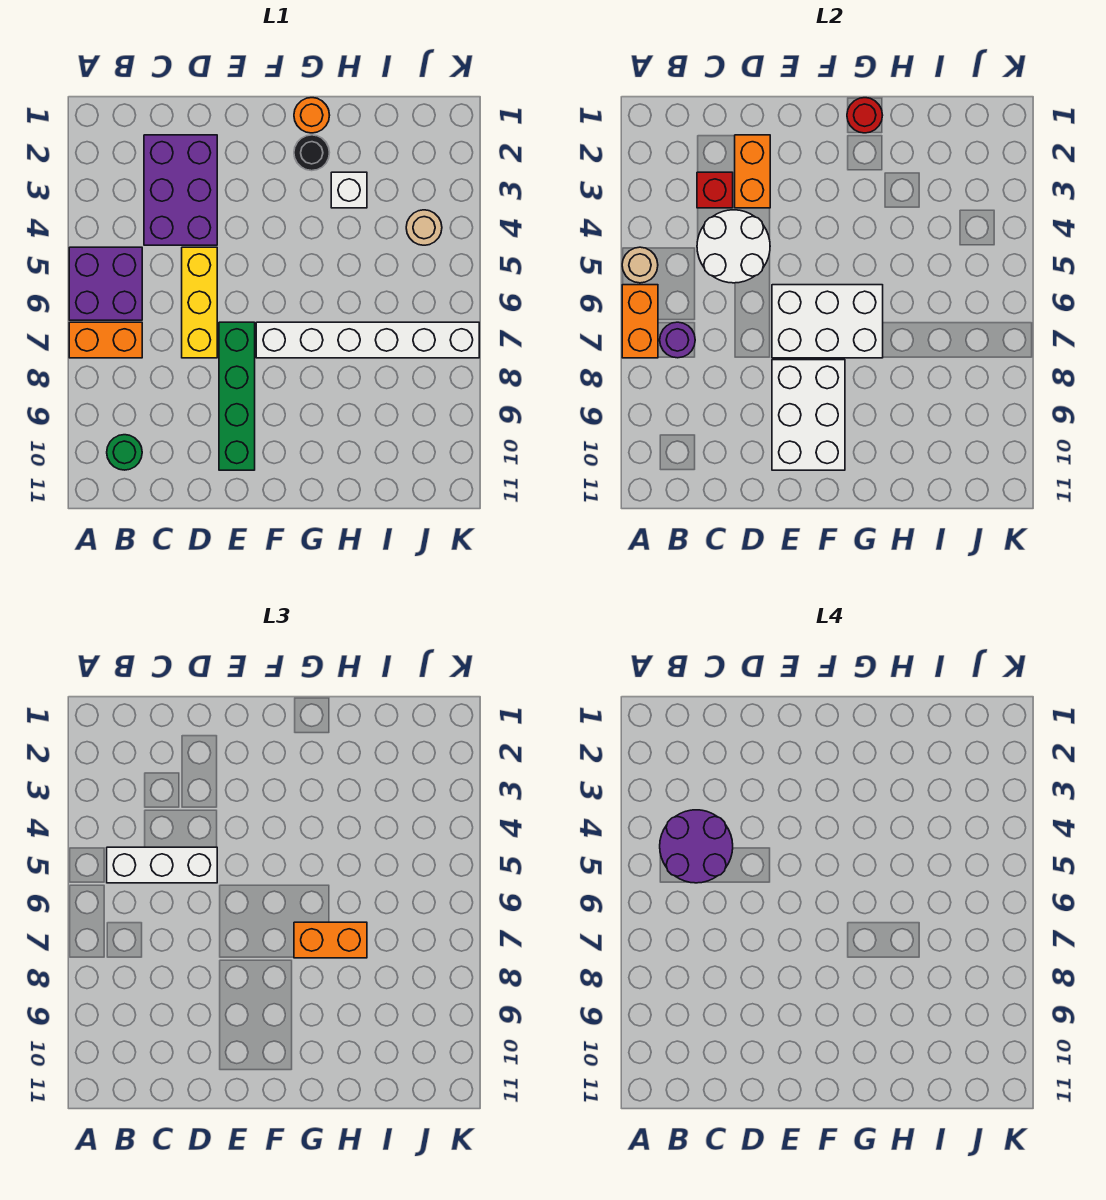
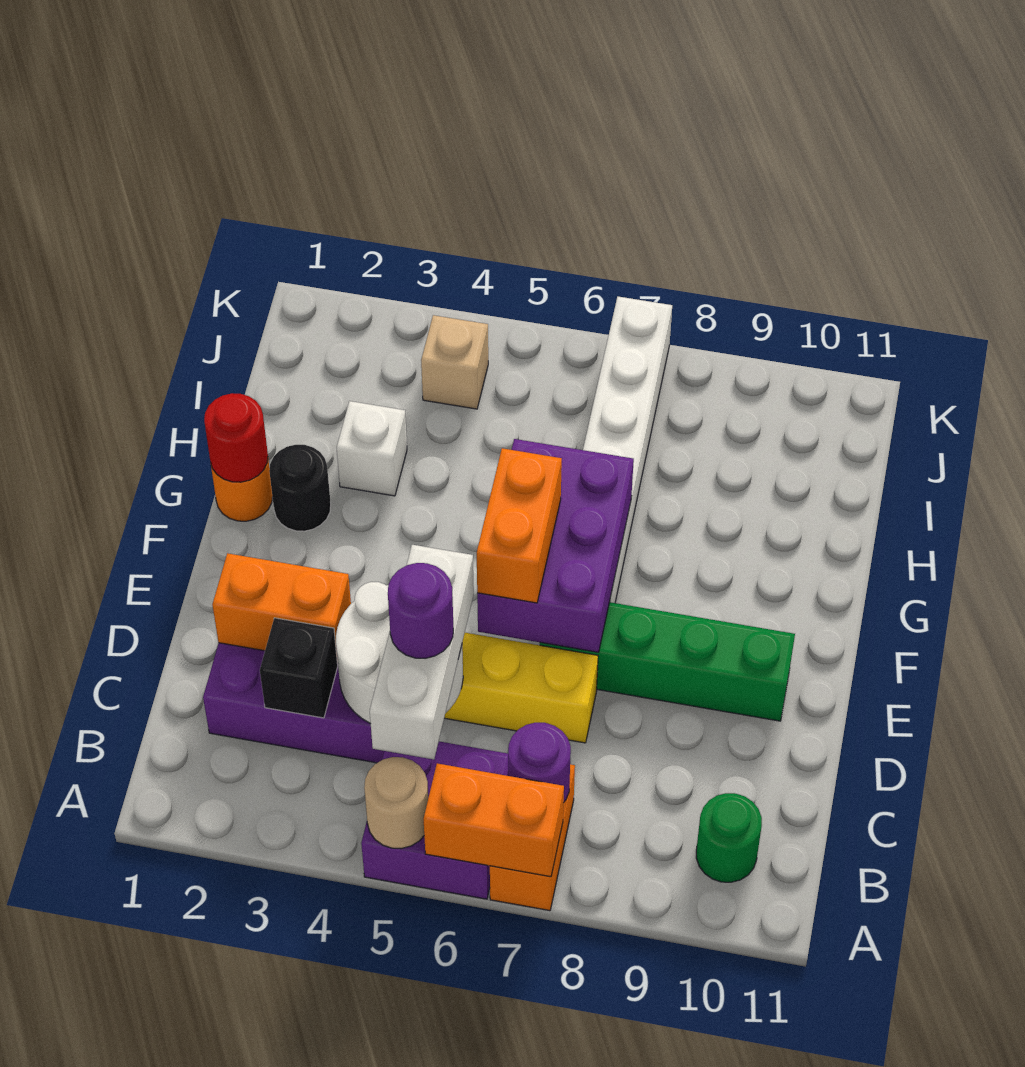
purple 2x2 round brick [660,810,733,883] -> purple 1x1 round brick [388,563,453,658]
red 1x1 brick [697,172,733,208] -> black 1x1 brick [260,618,338,718]
white 2x3 brick [772,285,883,358] -> purple 2x3 brick [477,439,634,652]
white 2x3 brick [772,360,845,470] -> none
orange 1x2 brick [294,922,367,958] -> orange 1x2 brick moved to [477,448,562,603]
tan 1x1 round brick [406,210,442,245] -> tan 1x1 brick [421,315,488,409]

